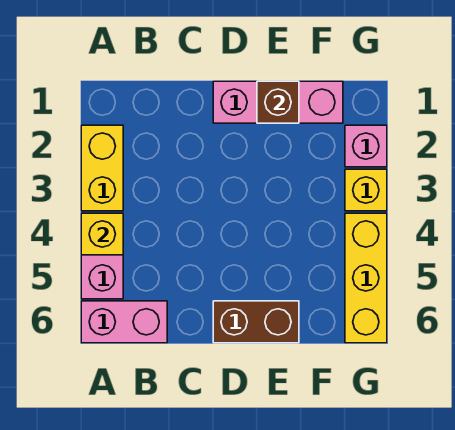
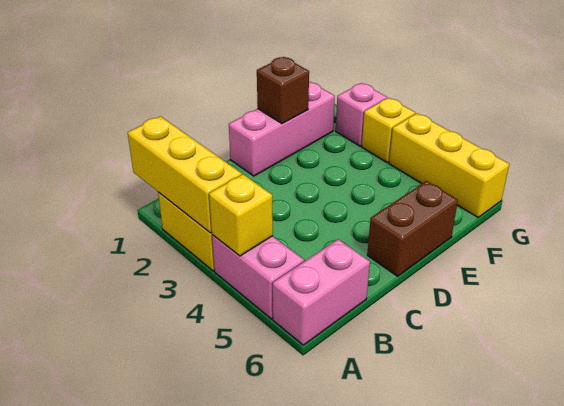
none -> yellow 1x3 brick [128,116,242,233]

